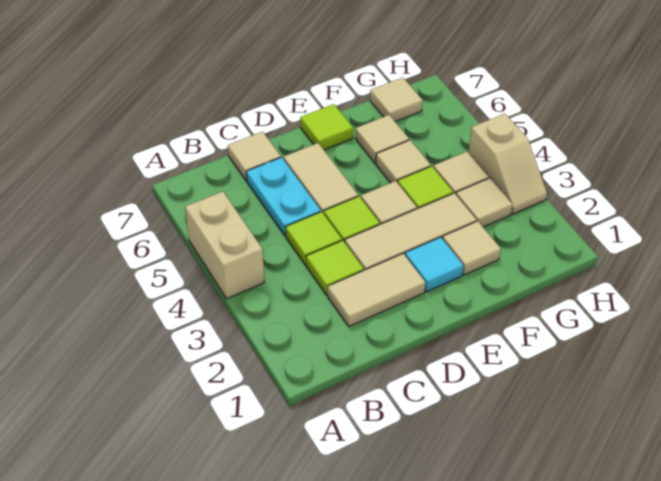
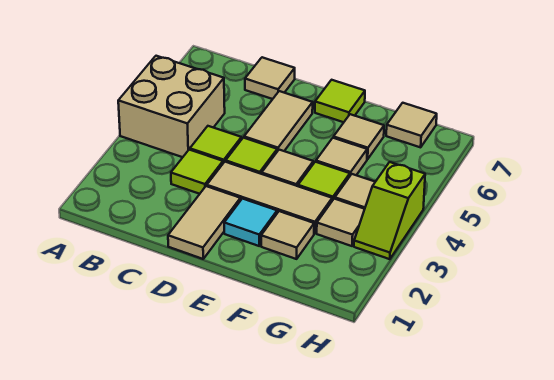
tan 1x2 brick [185,191,264,299] -> tan 2x2 brick [118,56,225,157]
tan 1x2 tile [328,254,425,326] -> tan 1x2 tile turned to [168,186,241,259]
cyan 1x2 plate [246,157,321,236] -> none
tan 1x2 slope [469,114,547,214] -> lime 1x2 slope [354,162,425,259]

